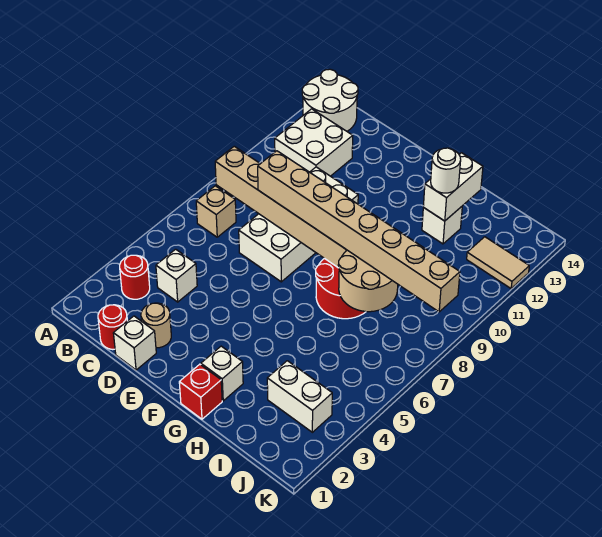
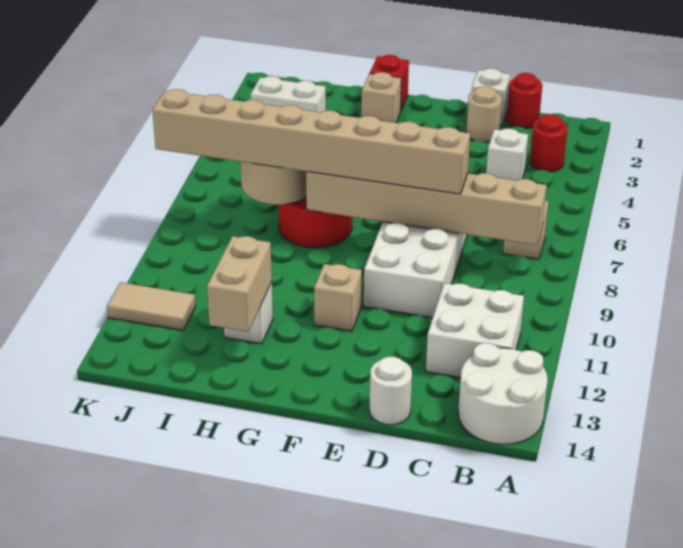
none -> tan 1x1 brick [314,264,362,331]
white 1x1 brick [201,346,243,401] -> tan 1x1 brick [361,72,402,123]
white 1x2 brick [423,153,483,221] -> tan 1x2 brick [207,236,272,332]
white 1x1 round brick [431,148,461,193] -> white 1x1 round brick moved to [369,357,412,425]

